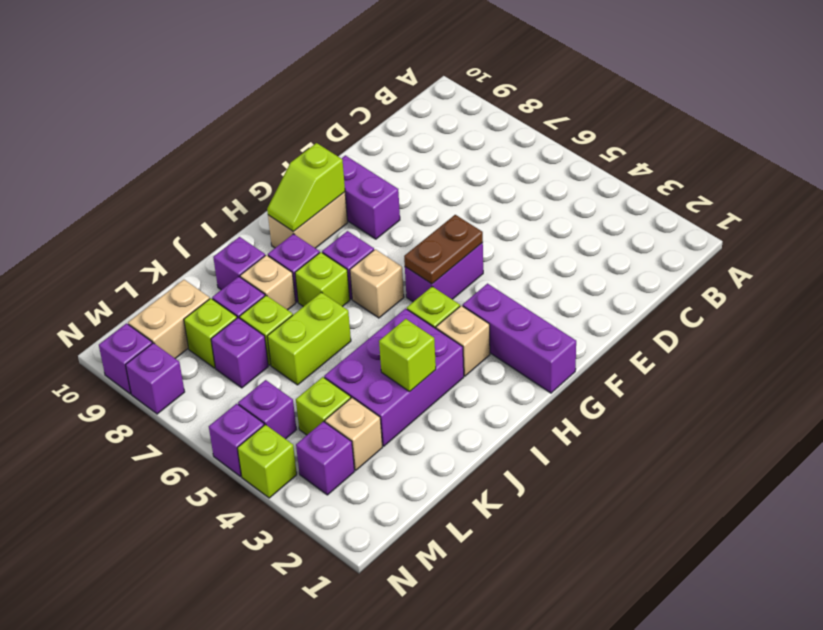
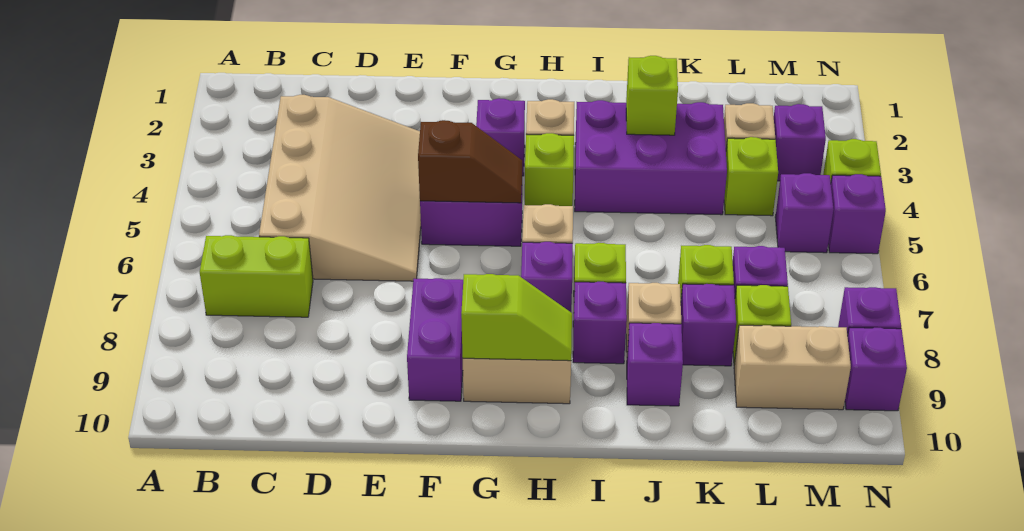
none -> tan 3x4 slope [259,95,421,281]
brown 1x2 plate [404,215,483,284] -> brown 1x2 slope [418,120,522,203]
purple 1x3 brick [463,284,576,393] -> purple 1x1 brick [476,98,525,176]
lime 1x2 brick [267,292,351,385] -> lime 1x2 brick moved to [200,235,313,317]

